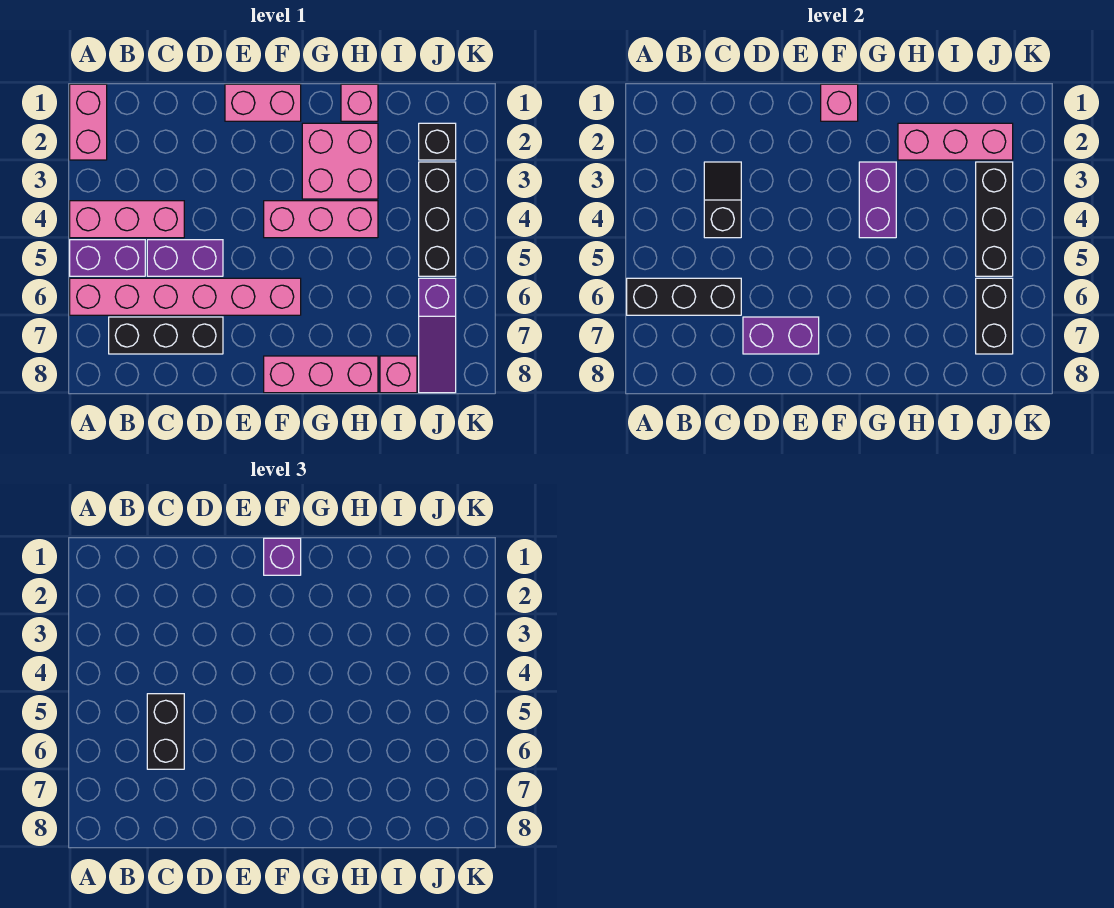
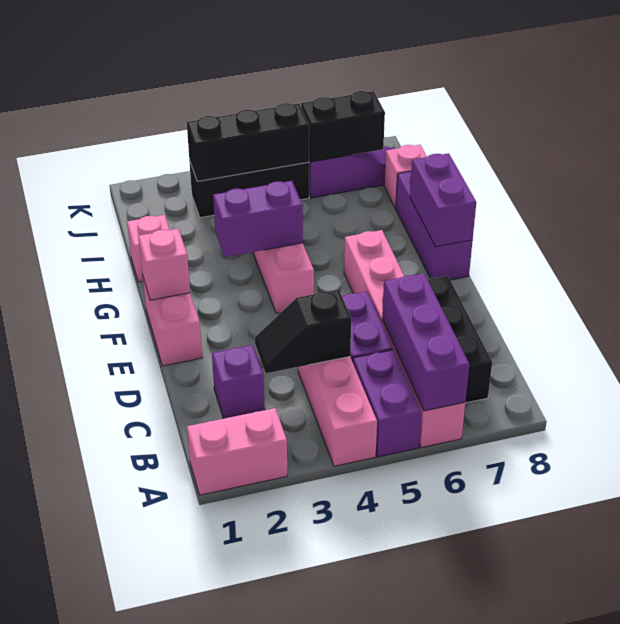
black 1x3 brick [627,278,741,315] -> purple 1x3 brick [382,273,469,411]
black 1x2 brick [147,694,184,769] -> none
purple 1x2 brick [743,317,819,354] -> purple 1x2 brick moved to [410,153,476,247]
purple 1x1 brick [264,538,301,575] -> purple 1x1 brick moved to [212,345,265,419]
pink 1x3 brick [264,356,378,393] -> purple 1x3 brick [396,171,473,280]
pink 2x2 brick [302,123,378,199] -> none
pink 1x3 brick [898,123,1013,160] -> none
black 1x1 brick [419,123,456,160] -> none

